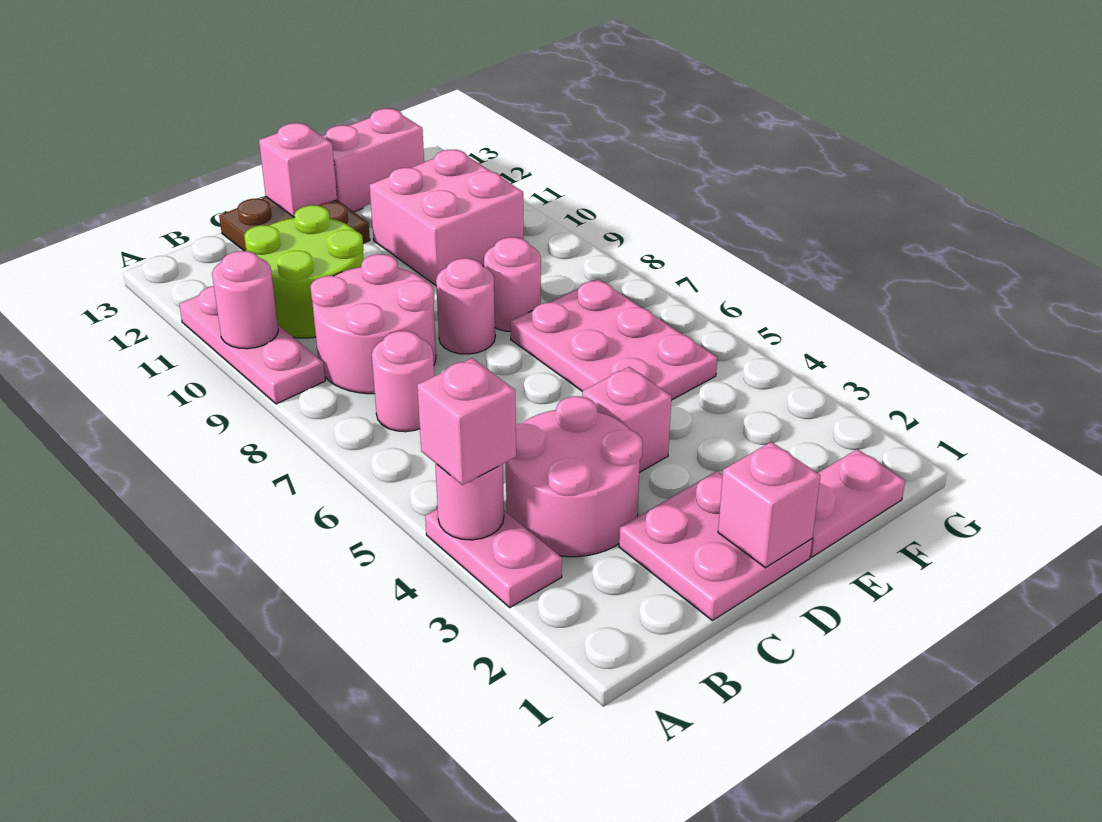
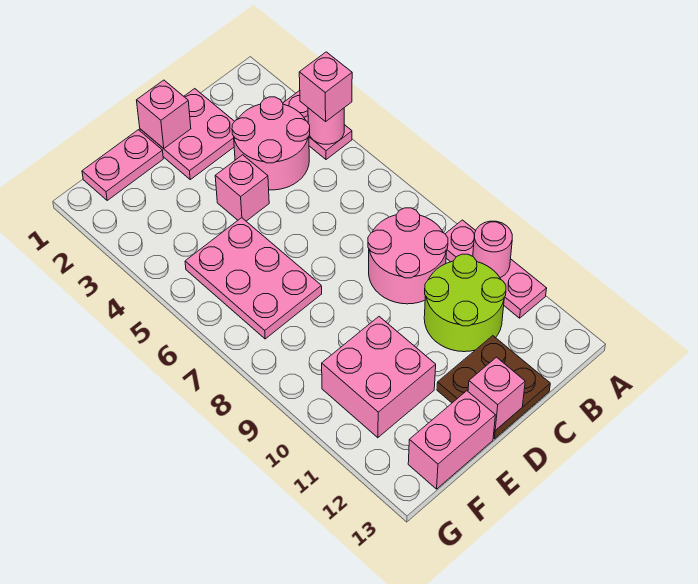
pink 1x1 round brick [372,331,434,432] -> none
pink 1x1 round brick [436,258,495,354] -> none
pink 1x1 round brick [484,237,541,331] -> none

